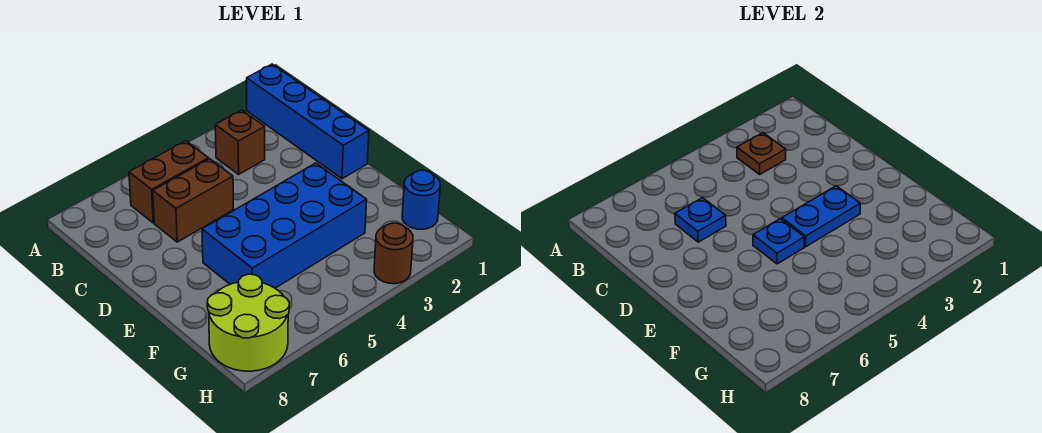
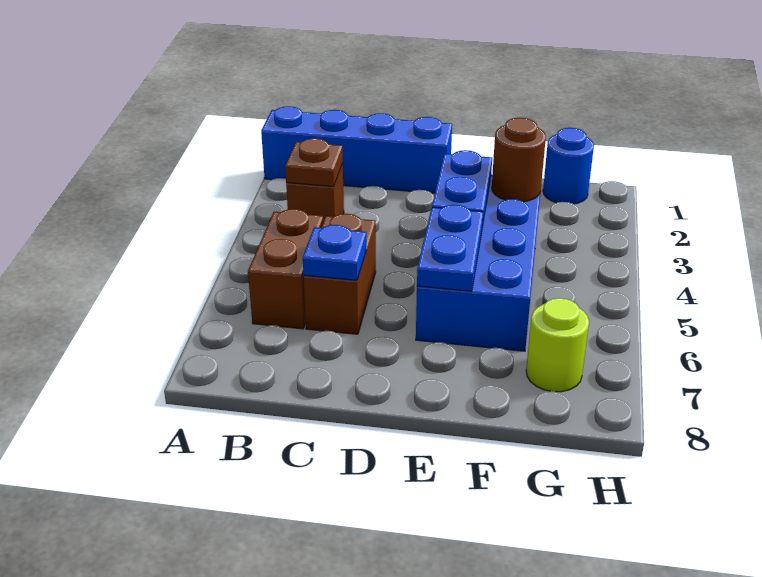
blue 1x1 plate [753,219,804,264] -> blue 1x2 plate [417,205,483,291]
lime 2x2 round brick [207,274,289,371] -> lime 1x1 round brick [526,298,589,392]
brown 1x1 round brick [374,223,413,284] -> brown 1x1 round brick moved to [492,118,546,202]

